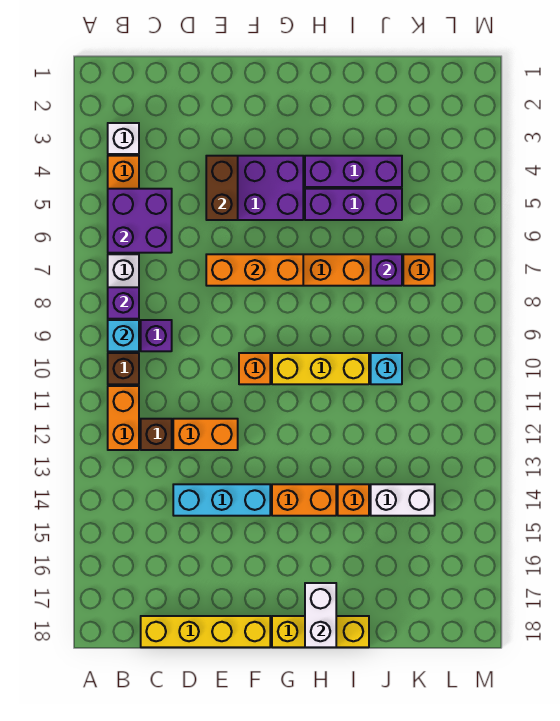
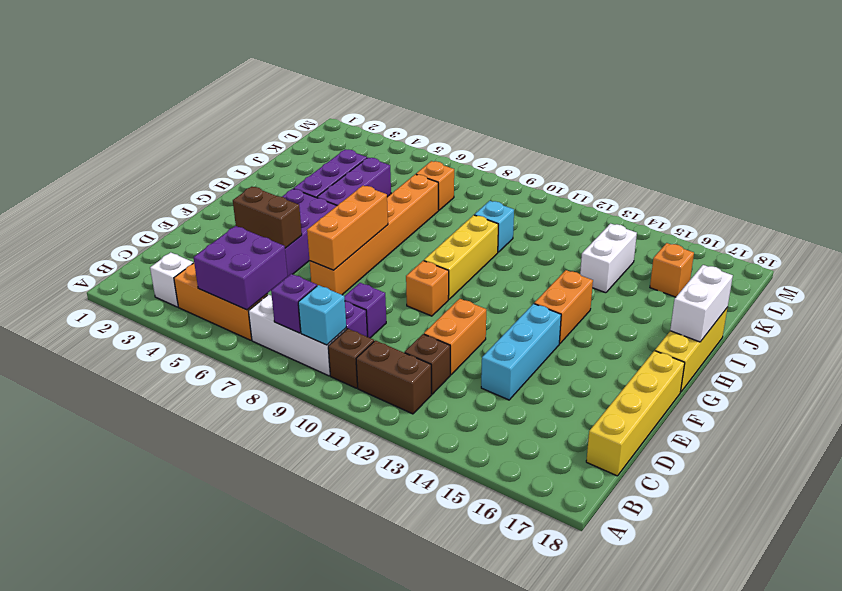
orange 1x2 brick [108,386,139,450] -> brown 1x2 brick [356,341,432,414]
white 1x2 brick [305,583,336,647] -> white 1x2 brick turned to [670,265,733,342]
orange 1x1 brick [338,484,369,516] -> orange 1x1 brick moved to [650,243,694,297]
purple 1x1 brick [371,254,402,286] -> purple 1x1 brick moved to [344,283,386,338]

